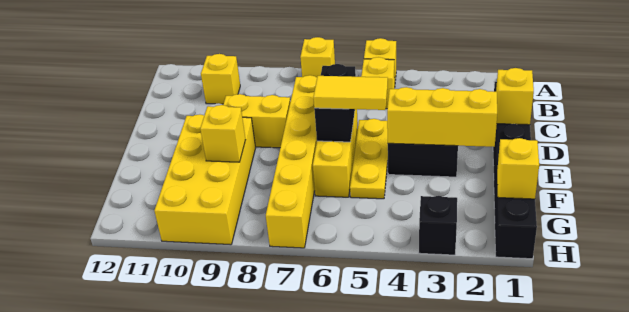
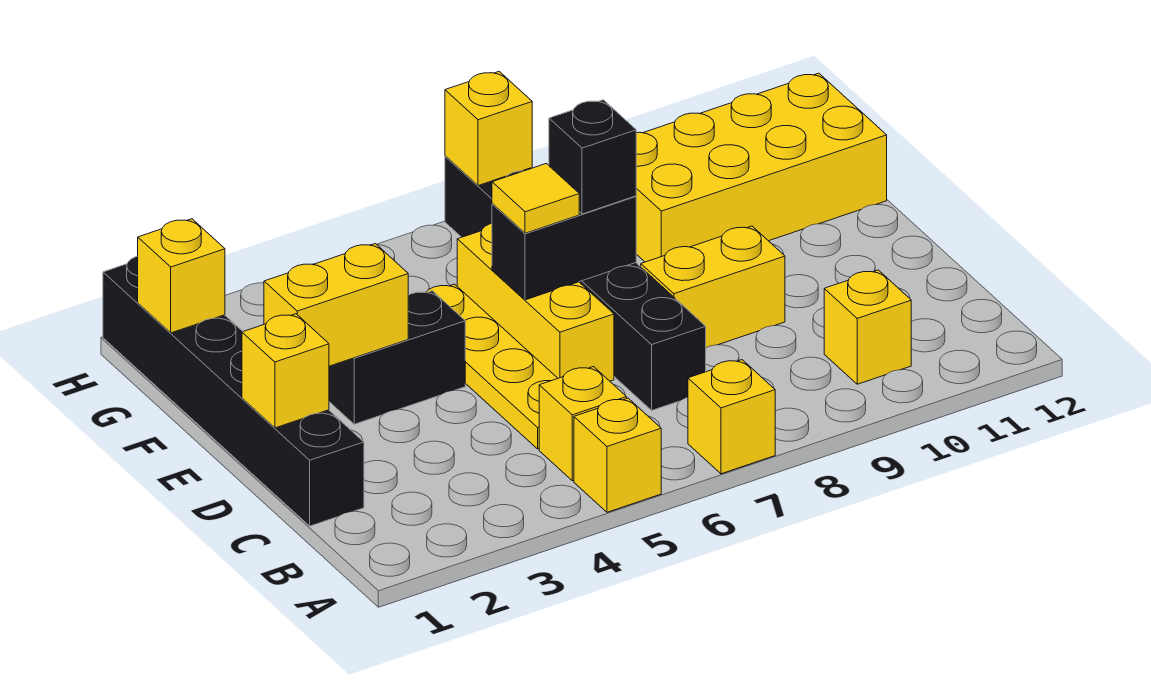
yellow 1x6 brick [266,75,317,248] -> black 1x6 brick [445,156,706,410]
yellow 1x3 plate [350,119,388,199] -> yellow 1x4 plate [426,284,558,449]
black 1x2 brick [314,64,356,142] -> black 1x2 brick turned to [492,196,636,300]
yellow 1x3 brick [387,87,497,147] -> yellow 1x2 brick [264,244,408,366]
yellow 1x2 tile [313,76,388,110] -> yellow 1x1 tile [492,164,579,233]
yellow 2x4 brick [154,114,255,245] -> yellow 2x4 brick turned to [636,73,887,262]
yellow 1x1 brick [200,105,246,162] -> yellow 1x1 brick moved to [445,72,532,186]
black 1x1 brick [419,196,457,255] -> black 1x1 brick moved to [549,100,636,214]

